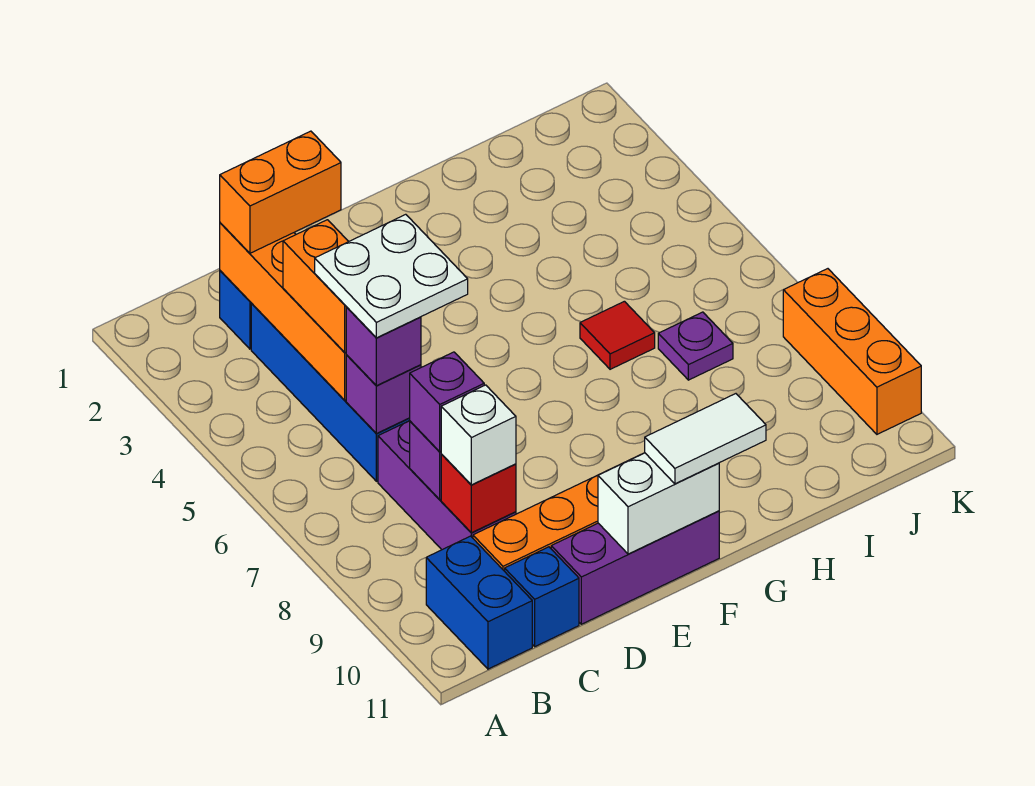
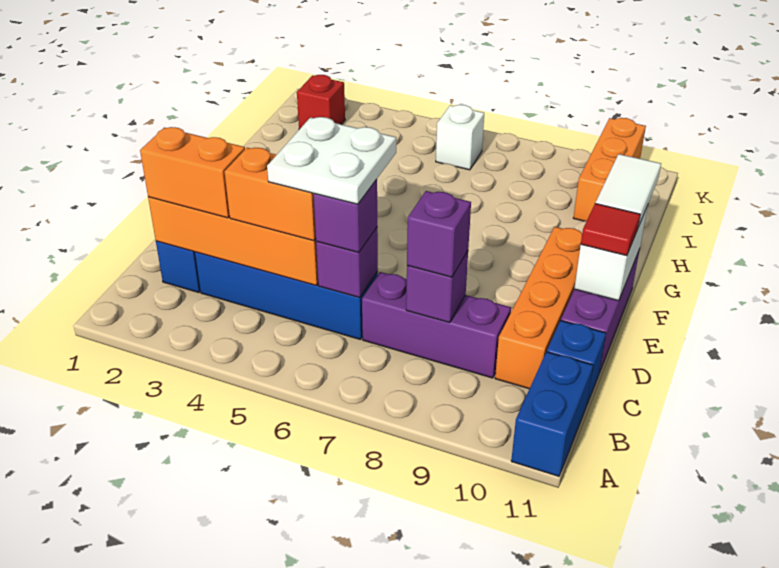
blue 1x2 brick [426,536,532,669] -> blue 1x2 brick turned to [511,352,593,476]
orange 1x2 brick [220,131,341,253] -> orange 1x2 brick turned to [140,127,245,218]
red 1x1 brick [441,454,516,533] -> red 1x1 brick moved to [297,75,345,129]
white 1x1 brick [441,385,516,485] -> white 1x1 brick moved to [436,105,484,170]
red 1x1 tile [580,301,655,369] -> red 1x1 tile moved to [581,204,640,256]
purple 1x1 plate [658,312,733,380] -> none
orange 1x3 brick [783,269,921,434] -> orange 1x3 brick turned to [573,118,646,221]

